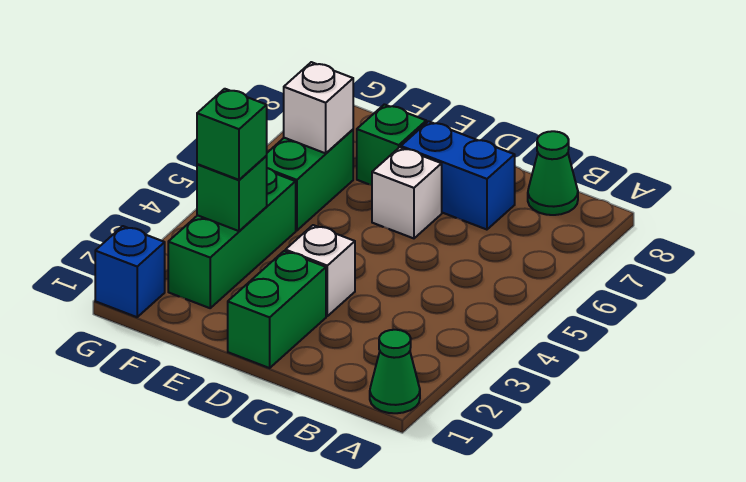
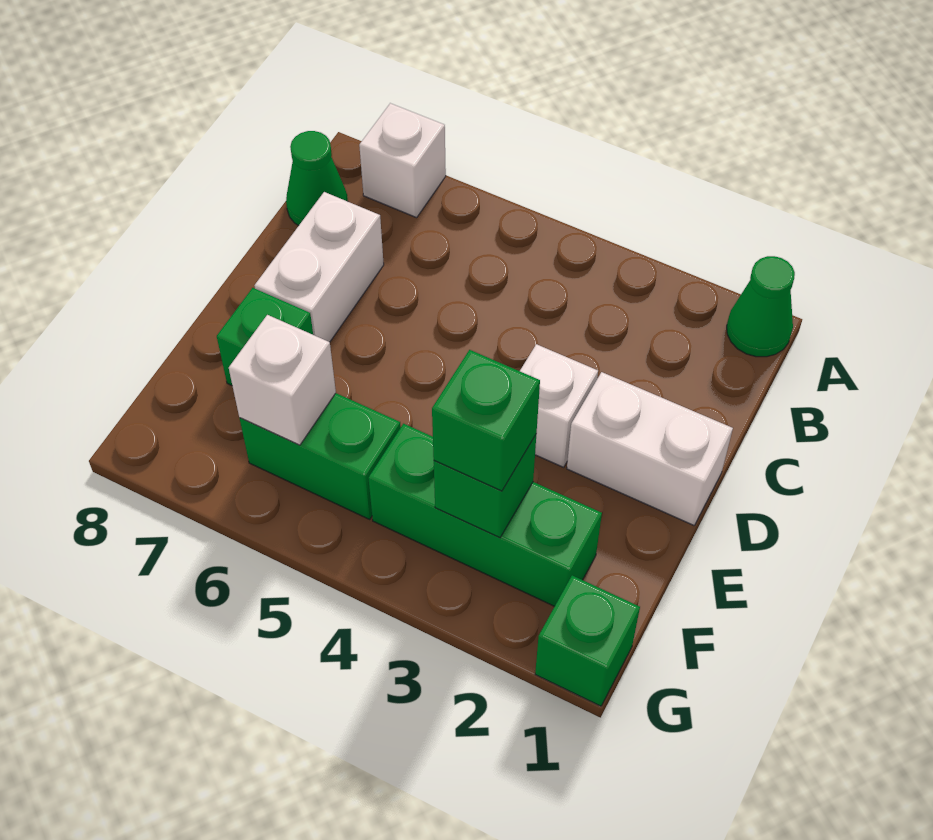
blue 1x2 brick [401,121,515,230] -> white 1x2 brick [254,192,384,342]
green 1x2 brick [228,251,326,368] -> white 1x2 brick [567,372,733,525]
white 1x1 brick [372,147,442,238] -> white 1x1 brick moved to [359,103,446,218]
blue 1x1 brick [95,226,165,317] -> green 1x1 brick [535,575,640,706]

